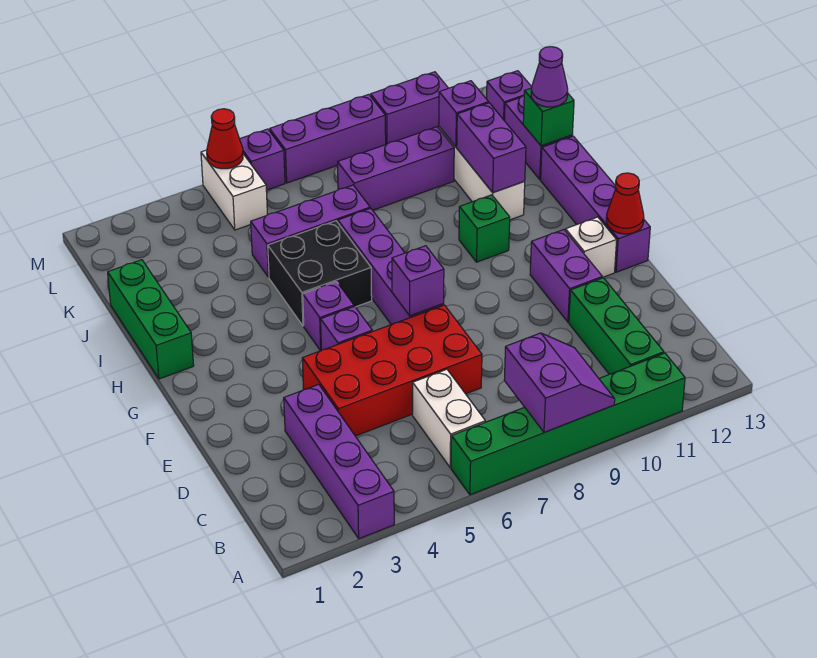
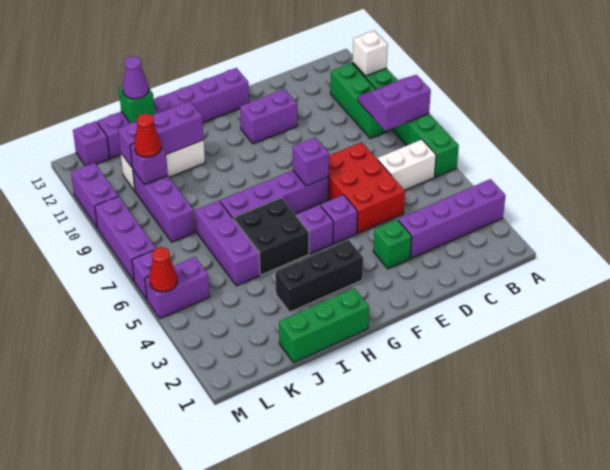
green 1x3 brick [569,278,664,374] -> green 1x3 brick turned to [330,63,391,139]
red 2x4 brick [302,305,482,436] -> red 2x3 brick [328,142,405,233]
white 1x1 brick [565,217,617,278] -> white 1x1 brick moved to [353,31,388,76]
red 1x1 cone [606,173,644,234] -> red 1x1 cone moved to [134,114,161,157]
none -> black 1x3 brick [275,240,363,312]
green 1x1 brick [459,195,510,262] -> green 1x1 brick moved to [373,219,412,269]
none -> purple 1x1 brick [130,144,168,184]
white 1x2 brick [201,150,267,230] -> purple 1x2 brick [145,257,210,319]

